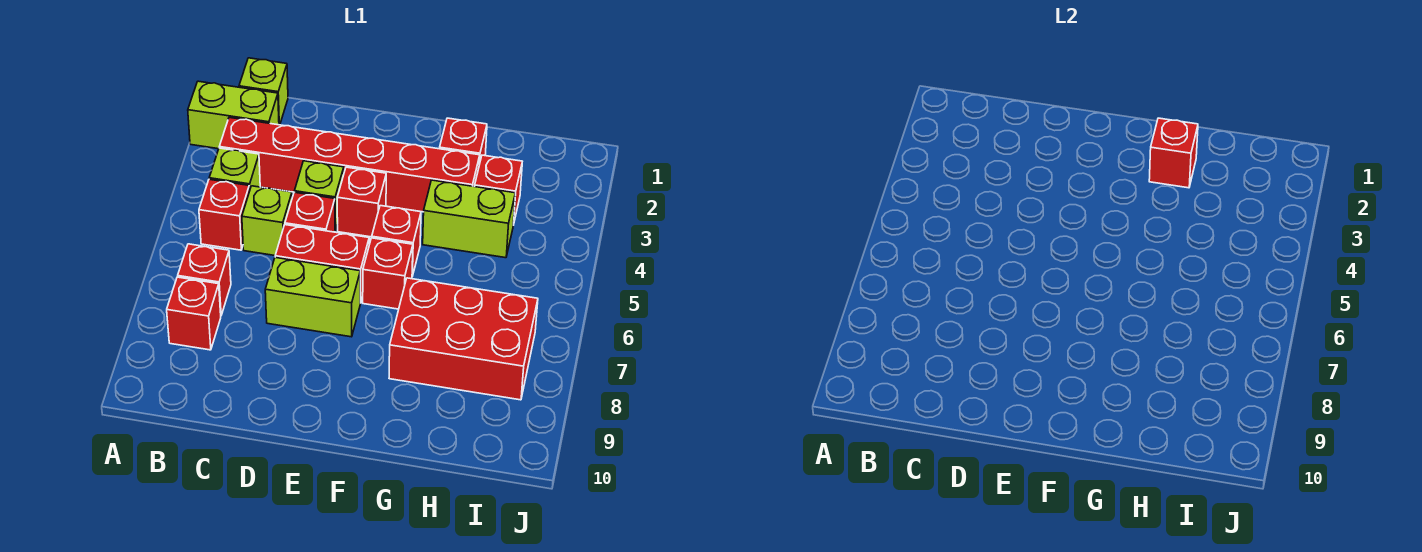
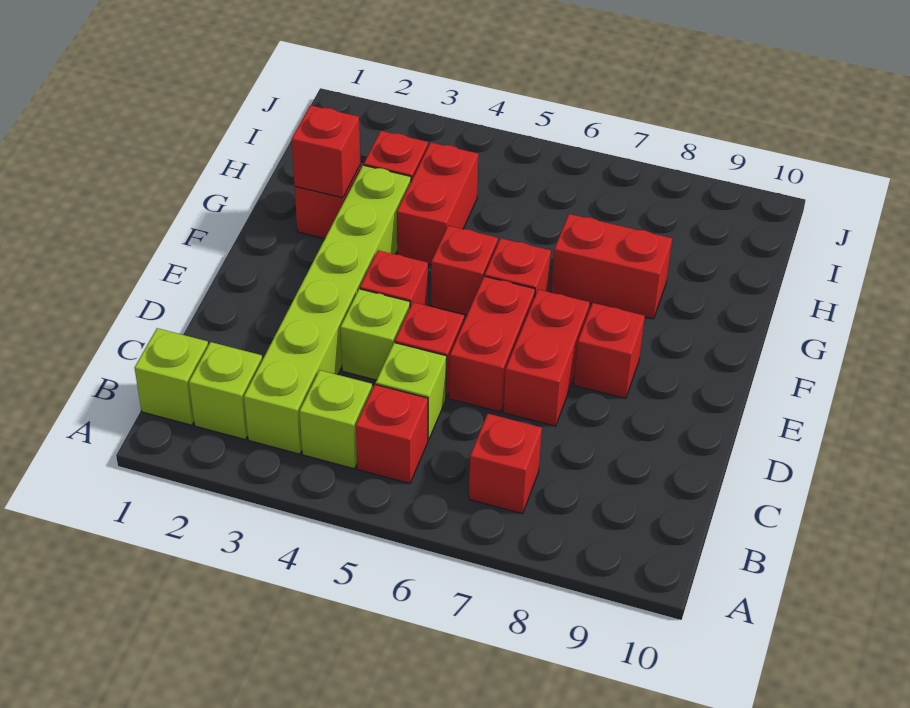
lime 1x2 brick [188,81,279,149] -> lime 1x1 brick [189,342,262,440]
red 1x6 brick [219,117,480,212] -> lime 1x6 brick [244,165,411,454]
red 1x1 brick [167,277,221,350] -> red 1x1 brick moved to [574,303,645,399]
lime 1x2 brick [265,258,360,337] -> red 1x2 brick [503,289,590,426]
lime 1x2 brick [423,180,515,258] -> red 1x2 brick [397,143,478,265]
red 2x3 brick [389,278,538,400] -> red 1x2 brick [551,214,672,319]

